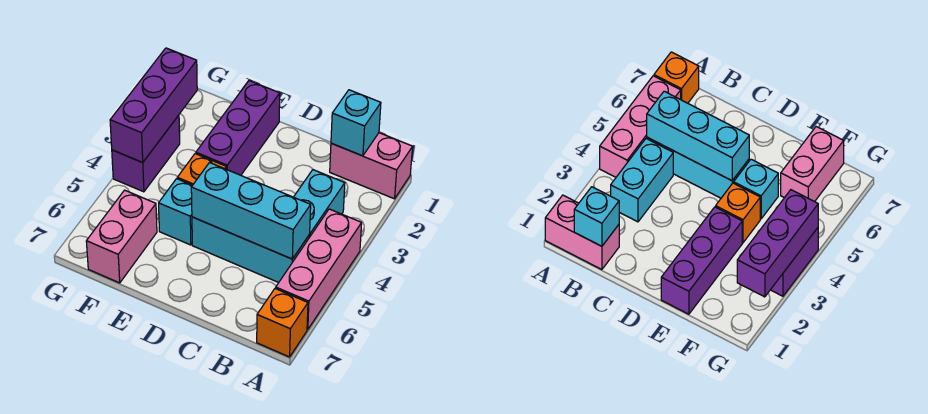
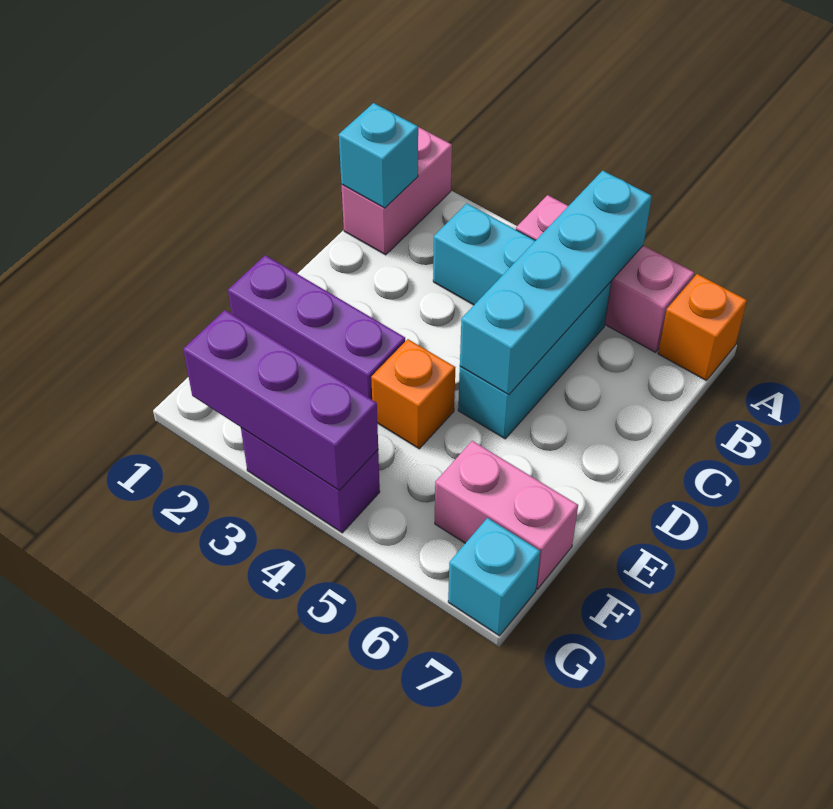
cyan 1x3 brick [191,163,311,259] -> cyan 1x4 brick [460,171,652,395]
cyan 1x1 brick [159,179,193,245] -> cyan 1x1 brick moved to [448,518,540,636]

